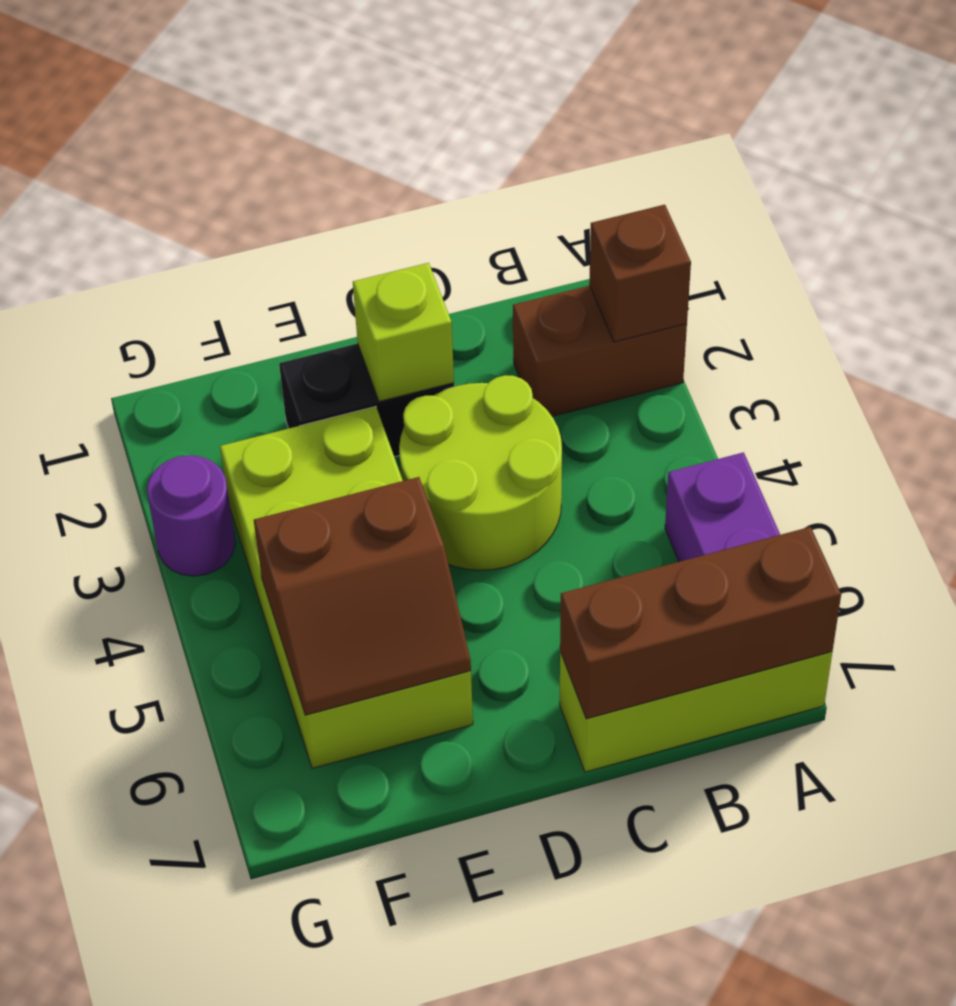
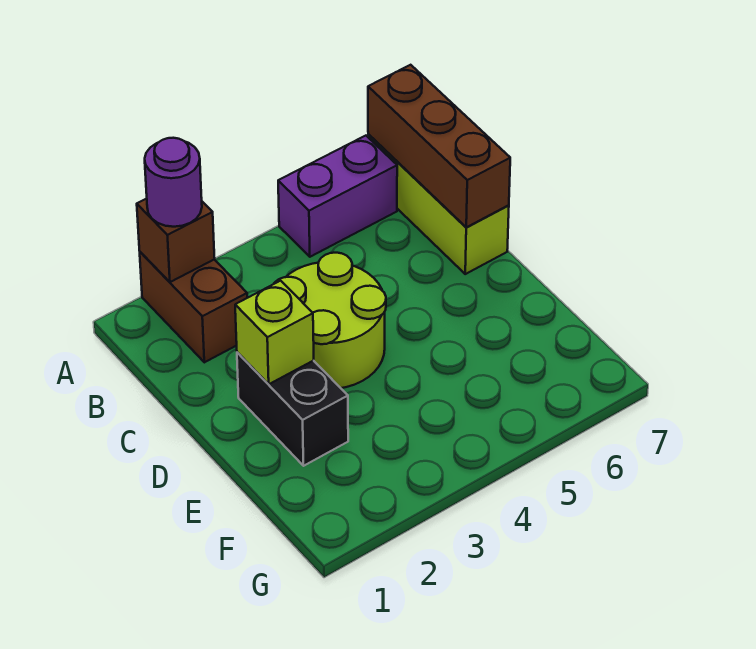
lime 2x4 brick [220,406,473,768] -> none
brown 2x2 slope [254,477,471,715] -> none
purple 1x1 round brick [147,455,235,576] -> purple 1x1 round brick moved to [145,138,202,227]

